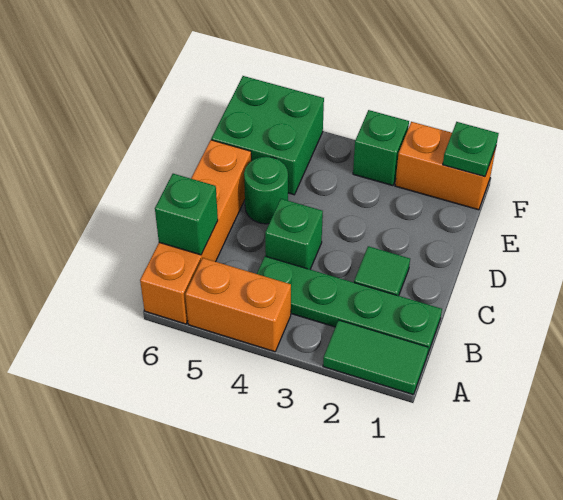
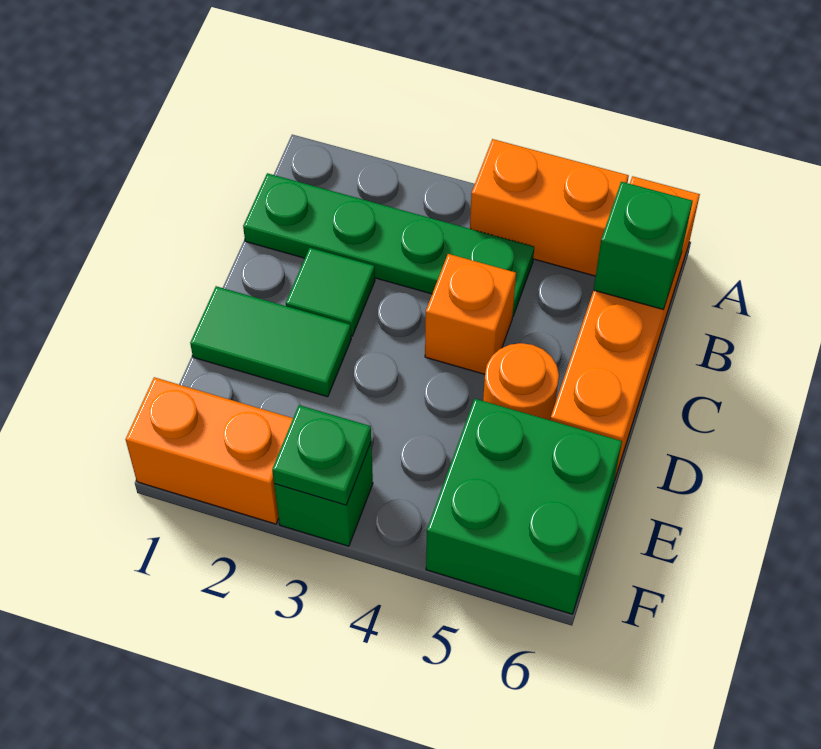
green 1x2 tile [323,320,428,395] -> green 1x2 tile moved to [190,286,351,397]
green 1x1 brick [265,199,323,269] -> orange 1x1 brick [425,254,516,374]
green 1x1 round brick [244,157,288,224] -> orange 1x1 round brick [483,343,559,420]
green 1x1 plate [443,122,499,177] -> green 1x1 plate moved to [272,405,371,505]

